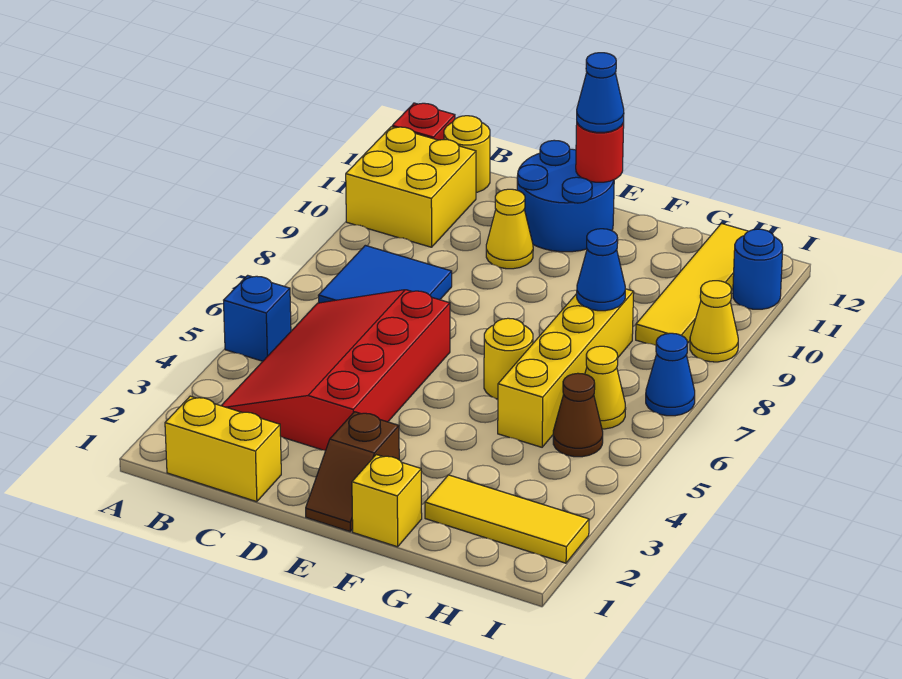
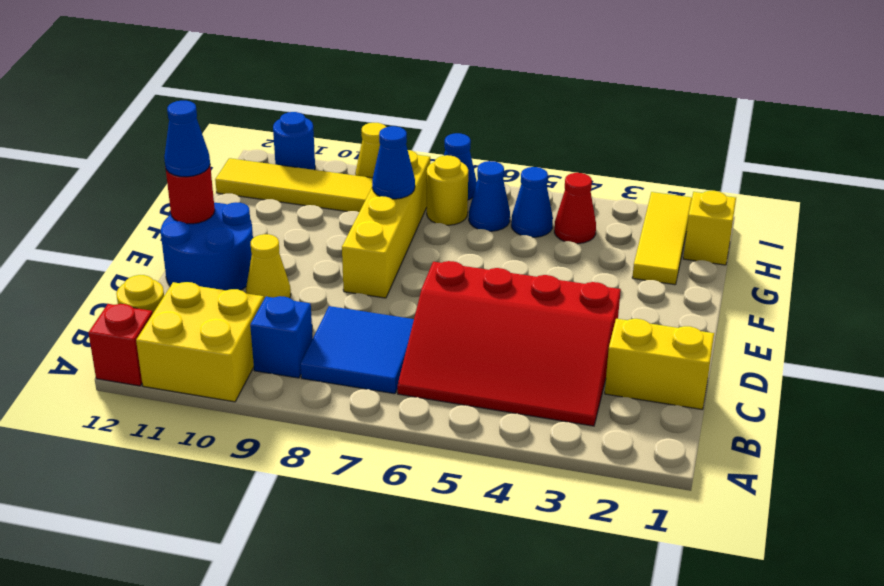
blue 1x1 brick [224,275,291,361] -> blue 1x1 brick moved to [250,296,313,378]
yellow 1x2 brick [165,396,281,502] -> yellow 1x2 brick turned to [605,319,714,410]
brown 1x2 slope [306,412,399,531] -> none
yellow 1x1 brick [352,455,422,547] -> yellow 1x1 brick moved to [683,191,736,265]
yellow 1x1 round brick [484,318,533,399] -> yellow 1x1 round brick moved to [427,155,468,225]
yellow 1x4 brick [498,289,634,447] -> yellow 1x4 brick turned to [342,150,430,298]
none -> red 1x1 cone [554,173,596,244]
brown 1x1 cone [553,373,603,457] -> blue 1x1 cone [511,167,553,237]
yellow 1x1 cone [585,346,626,429] -> blue 1x1 cone [469,161,510,231]

